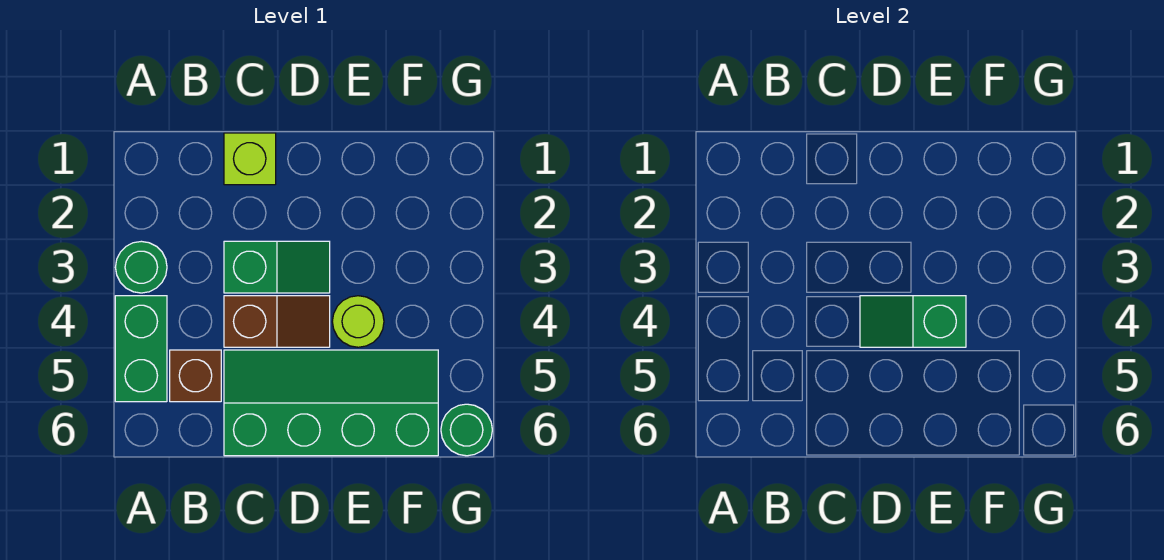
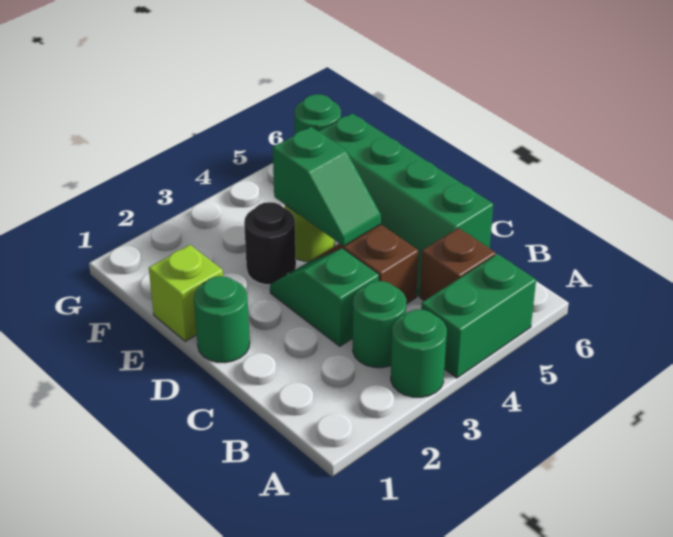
none -> green 1x1 round brick [353,281,406,368]
lime 1x1 brick [224,133,276,185] -> lime 1x1 brick moved to [149,245,223,341]
none -> green 1x1 round brick [194,276,250,363]
none -> black 1x1 round brick [244,202,296,285]

